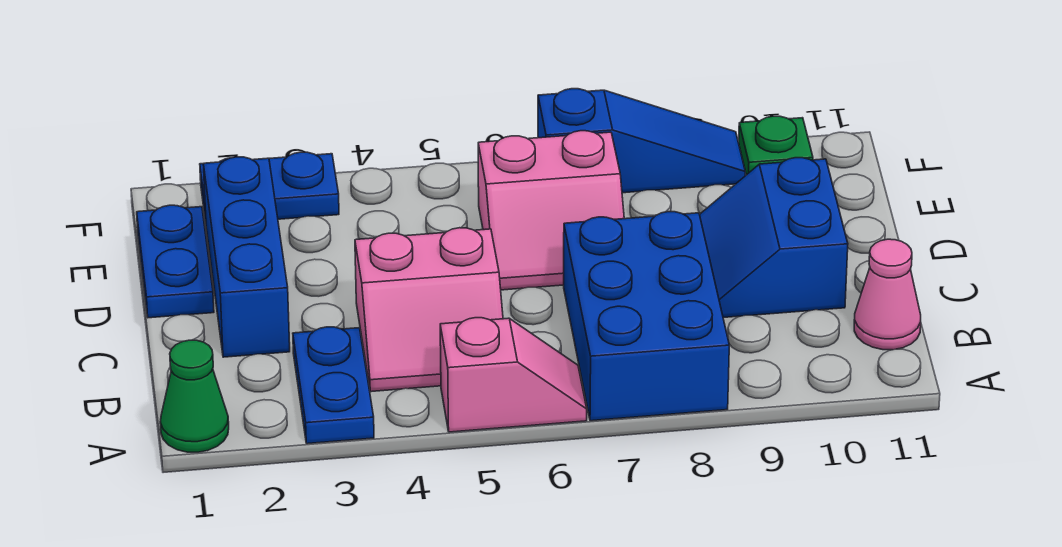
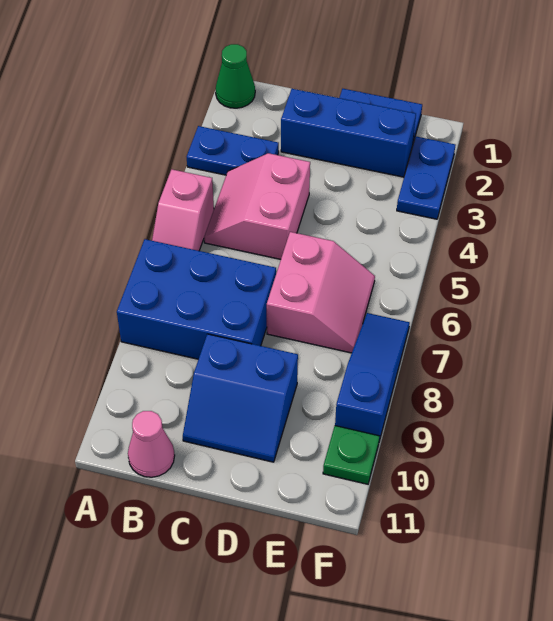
blue 2x2 slope [700,158,848,318] -> blue 2x2 slope turned to [183,334,298,462]
pink 2x2 slope [478,131,624,290] -> pink 2x2 slope turned to [267,232,375,353]
blue 1x3 slope [538,89,745,193] -> blue 1x3 slope turned to [335,313,410,441]

